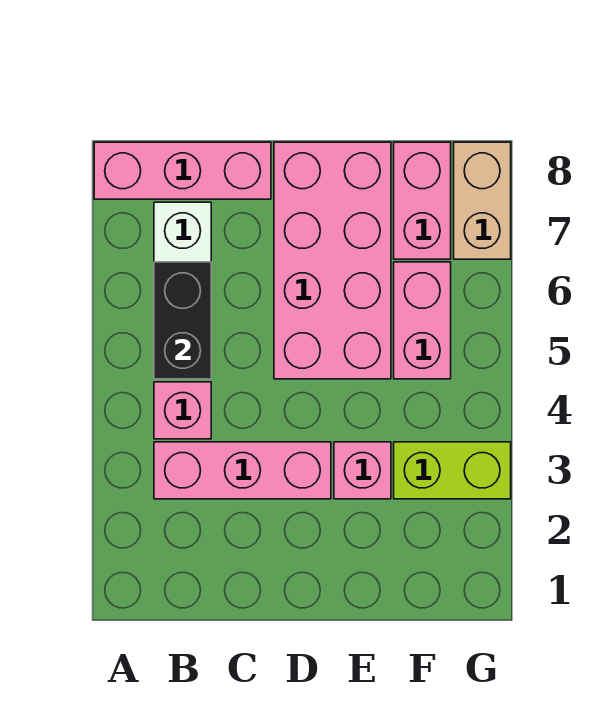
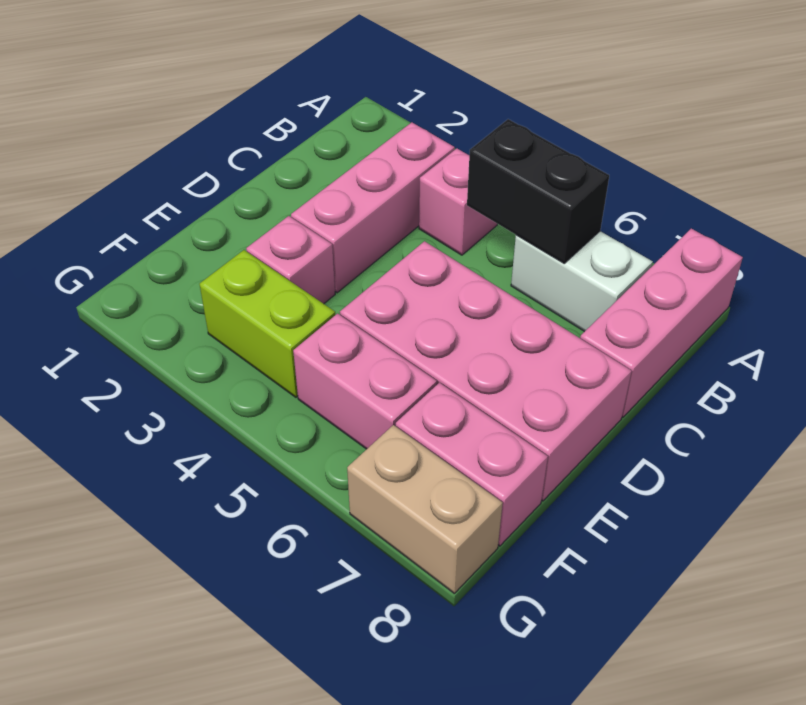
lime 1x2 brick [394,442,511,499] -> lime 1x2 brick turned to [200,250,335,397]

